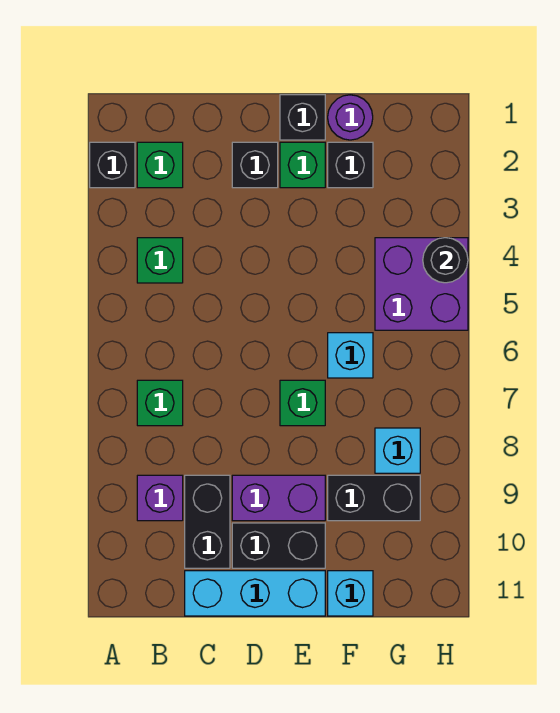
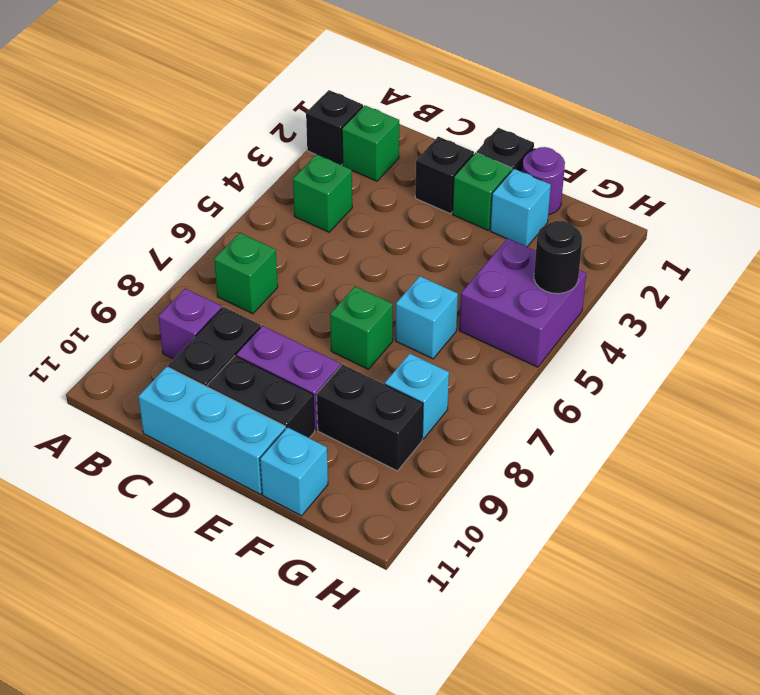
black 1x1 brick [328,142,373,188] -> cyan 1x1 brick [490,169,551,247]

